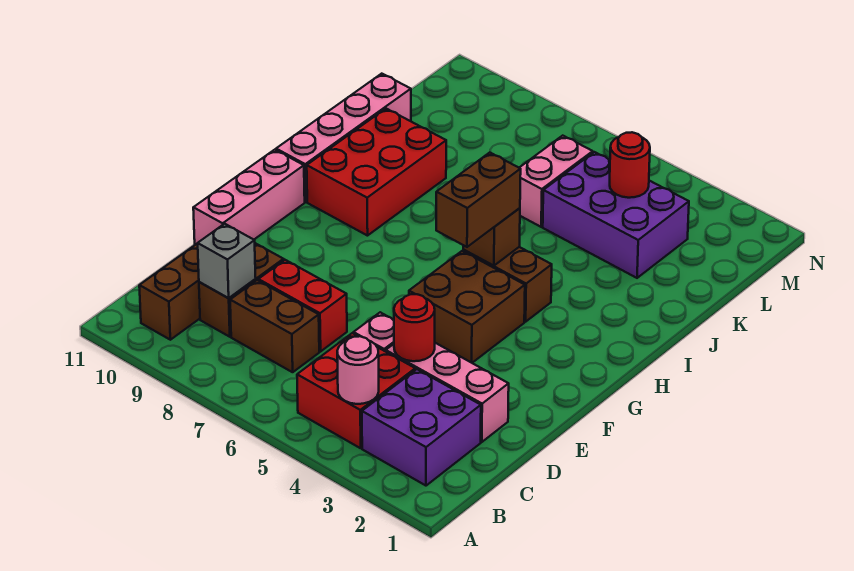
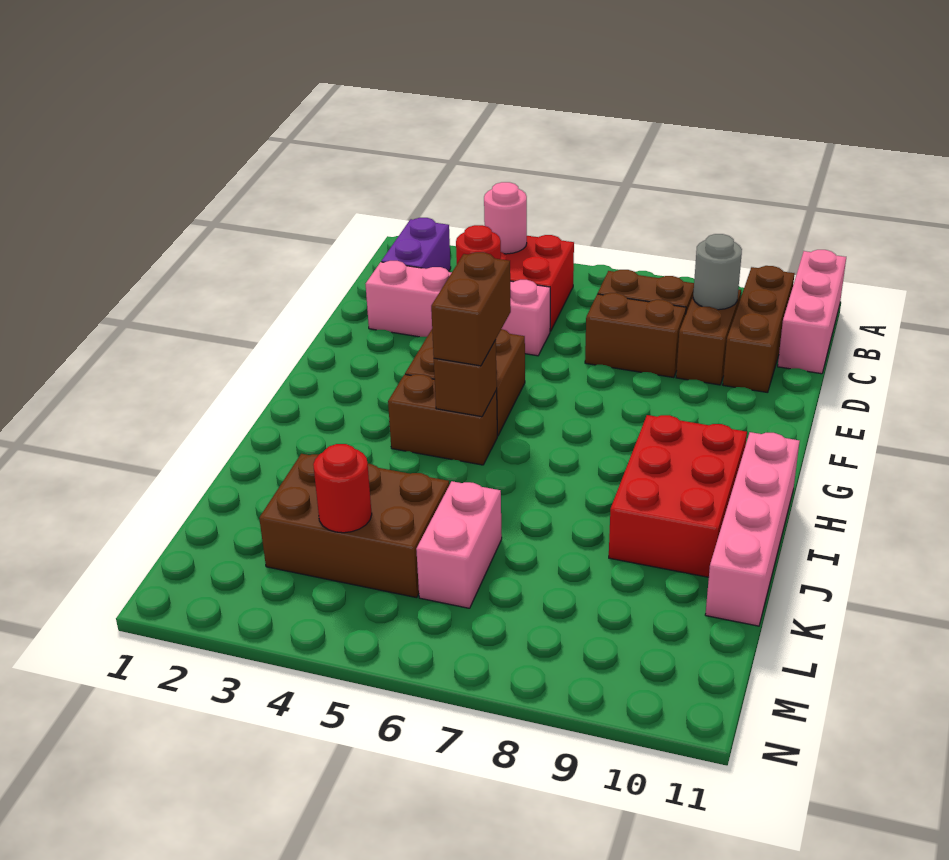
purple 2x2 brick [362,369,481,486] -> purple 1x2 brick [381,218,451,271]
grey 1x1 brick [198,224,256,298] -> grey 1x1 round brick [693,234,742,310]
red 1x2 brick [258,260,347,351] -> brown 1x2 brick [585,293,686,378]
pink 1x3 brick [193,150,305,245] -> pink 1x3 brick moved to [778,250,846,374]
purple 2x3 brick [543,152,689,278] -> brown 2x3 brick [259,454,449,598]

